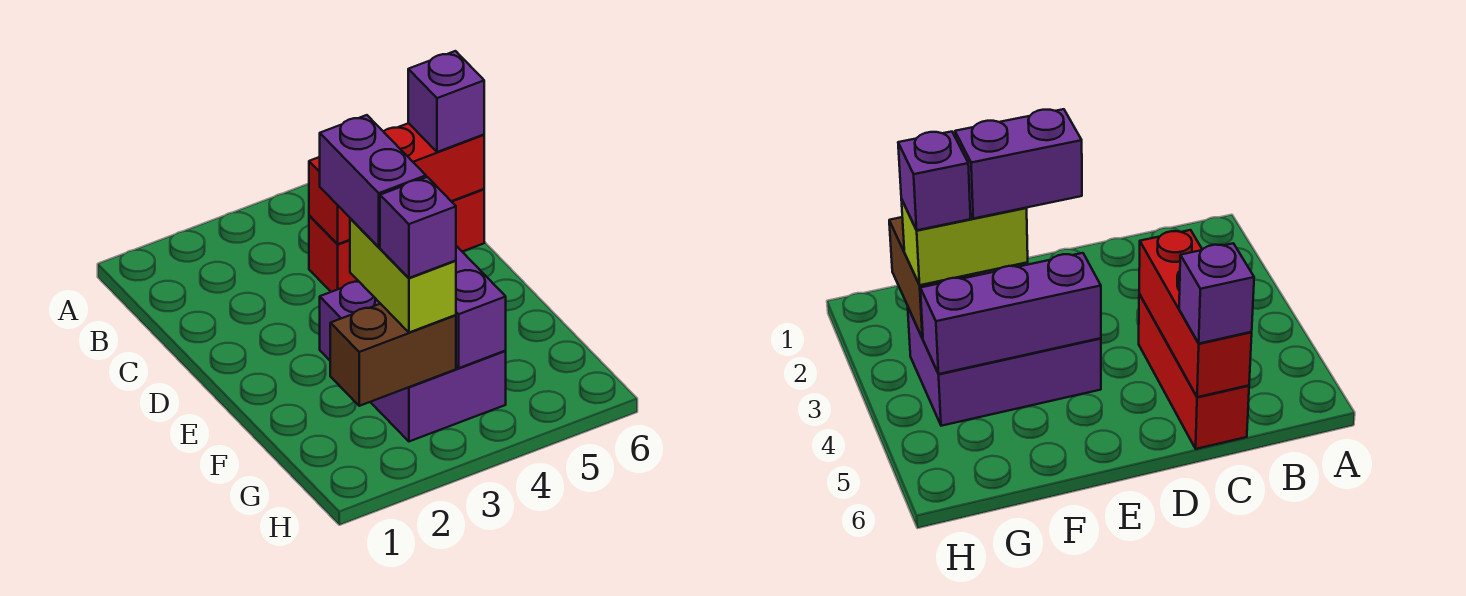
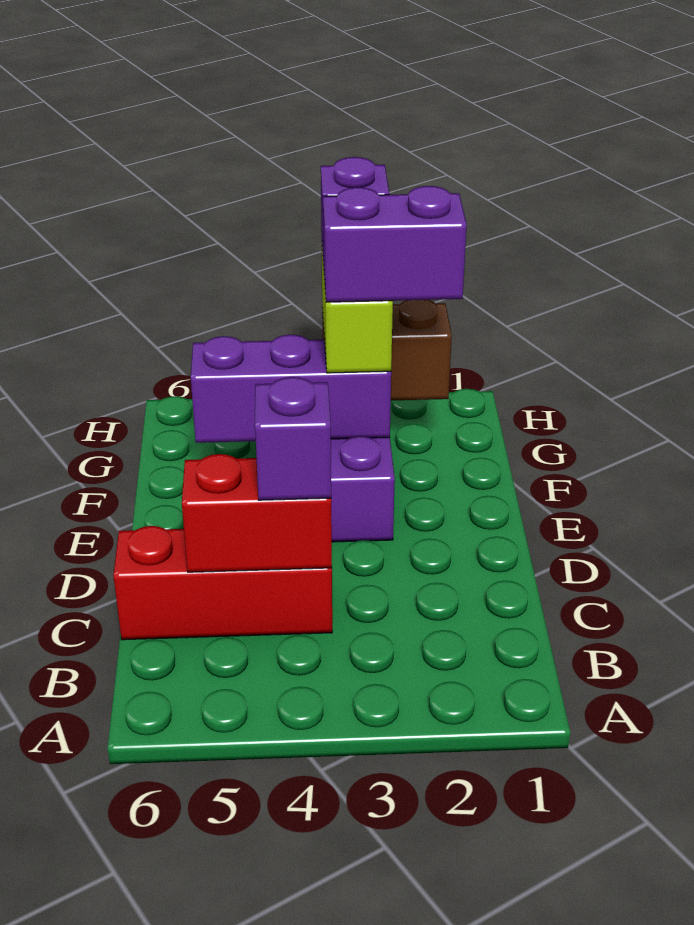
red 1x3 brick [309,123,484,244] -> red 1x2 brick [182,454,332,572]
purple 1x1 brick [408,51,484,152] -> purple 1x1 brick moved to [255,377,331,500]
purple 1x2 brick [320,115,426,247] -> purple 1x2 brick turned to [323,186,467,302]
purple 1x3 brick [456,246,506,368] -> purple 1x3 brick turned to [191,335,391,443]

